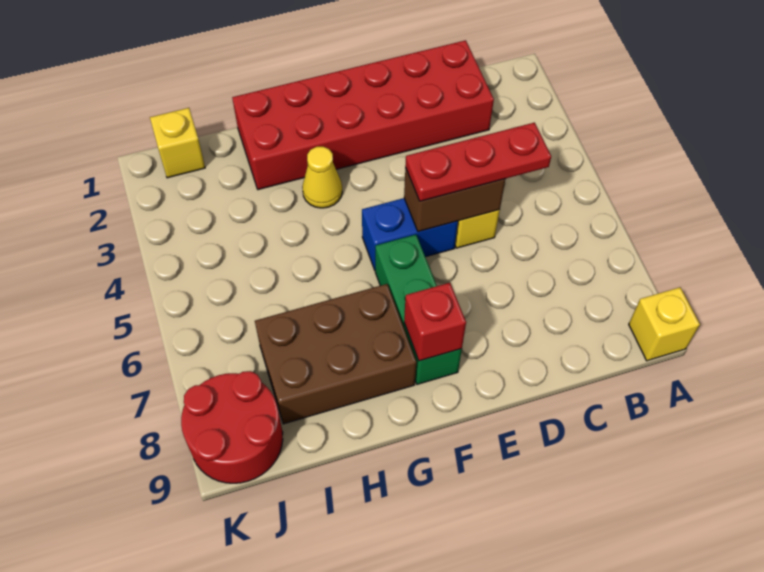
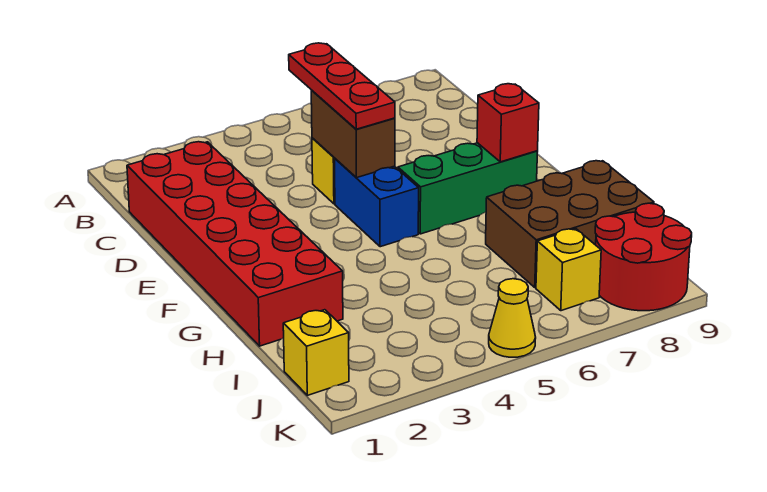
yellow 1x1 brick [629,287,700,361] -> yellow 1x1 brick moved to [536,229,601,311]
yellow 1x1 cone [302,147,342,208] -> yellow 1x1 cone moved to [489,279,536,357]
brown 2x3 brick [255,284,416,424] -> brown 2x3 brick turned to [486,161,654,287]

